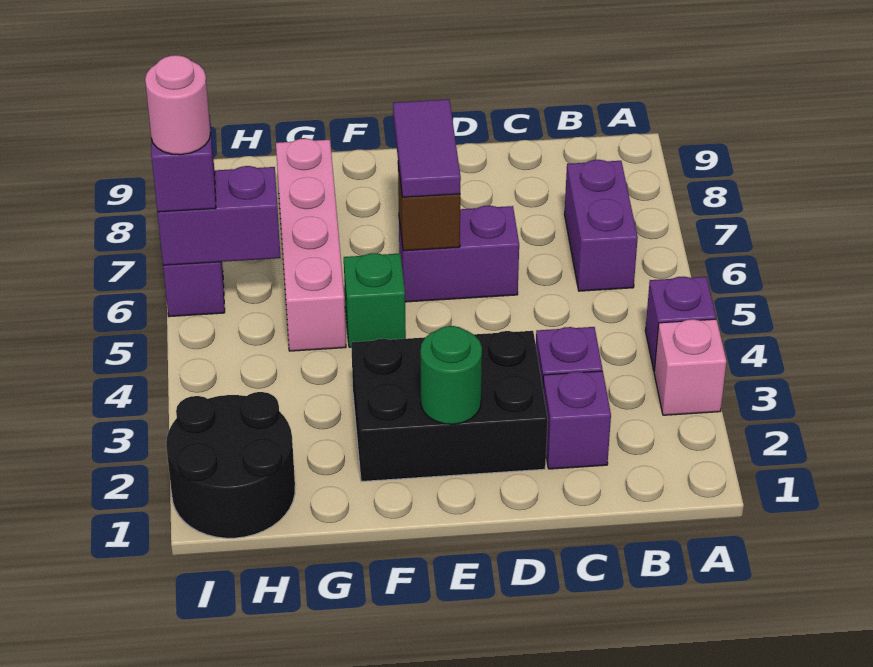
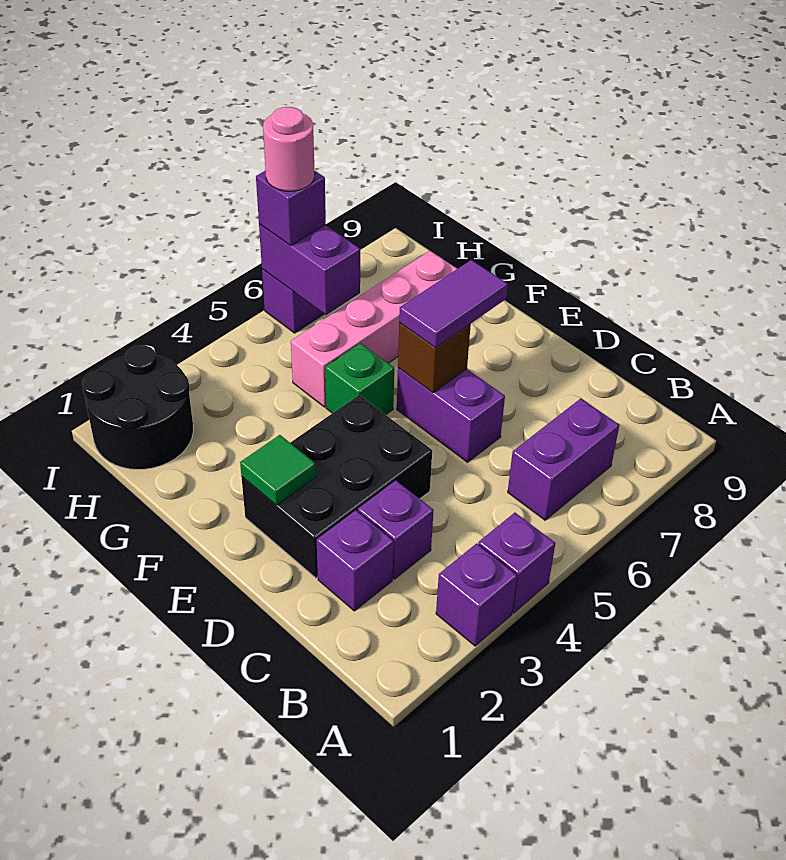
pink 1x1 brick [654,319,727,415] -> purple 1x1 brick [436,543,517,646]
black 2x3 brick [351,331,548,482] -> black 2x3 brick turned to [242,395,432,578]
green 1x1 round brick [420,326,482,424] -> green 1x1 tile [240,435,316,505]

